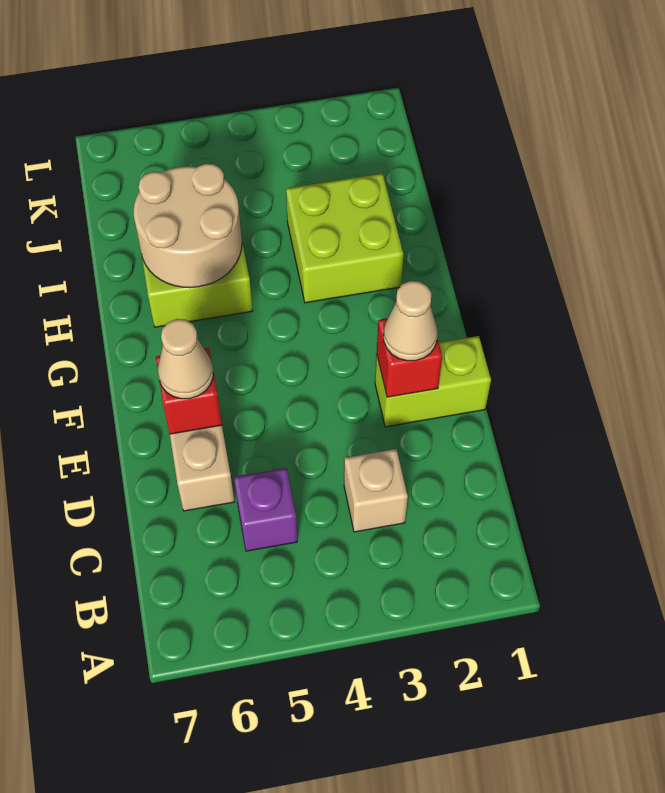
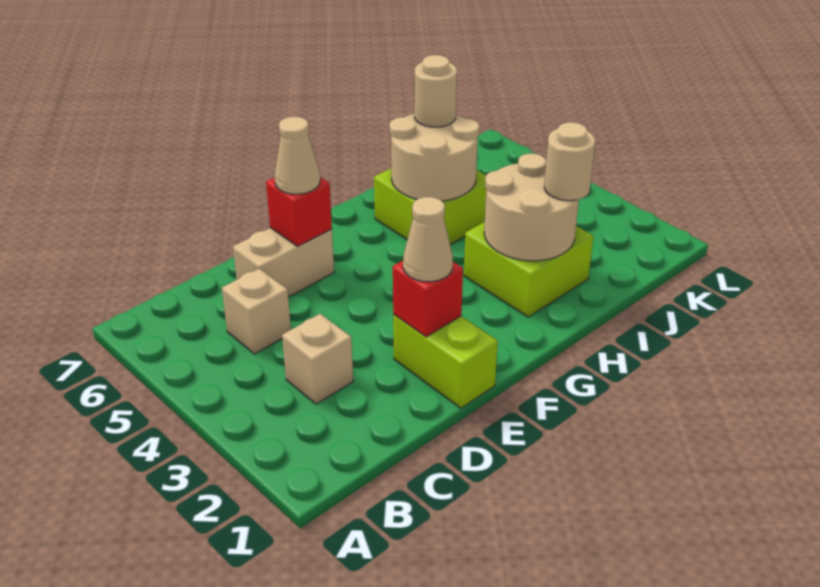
purple 1x1 brick [234,468,297,551] -> tan 1x1 brick [222,269,291,354]
none -> tan 2x2 round brick [484,153,579,261]
none -> tan 1x1 round brick [544,122,595,201]
none -> tan 1x1 round brick [414,55,457,127]

